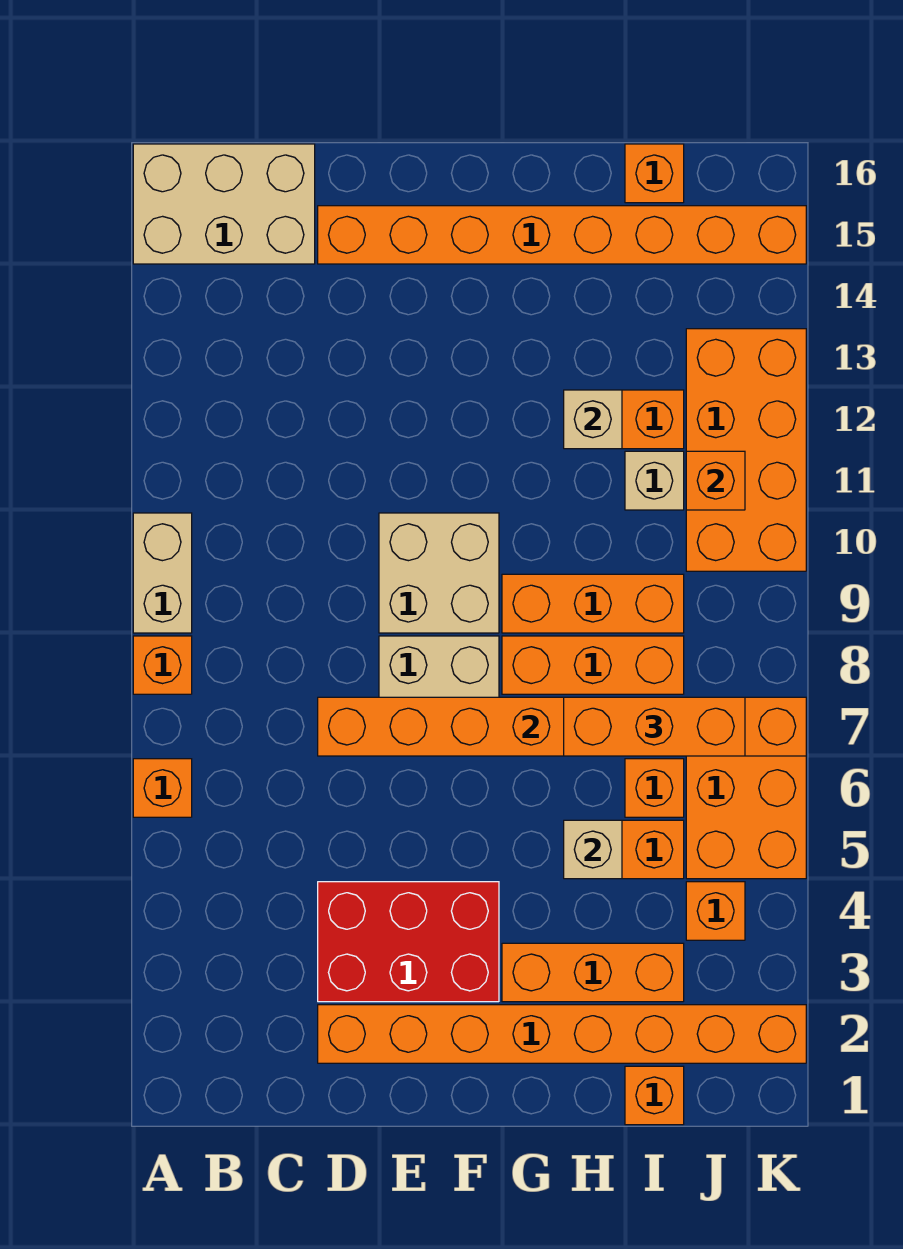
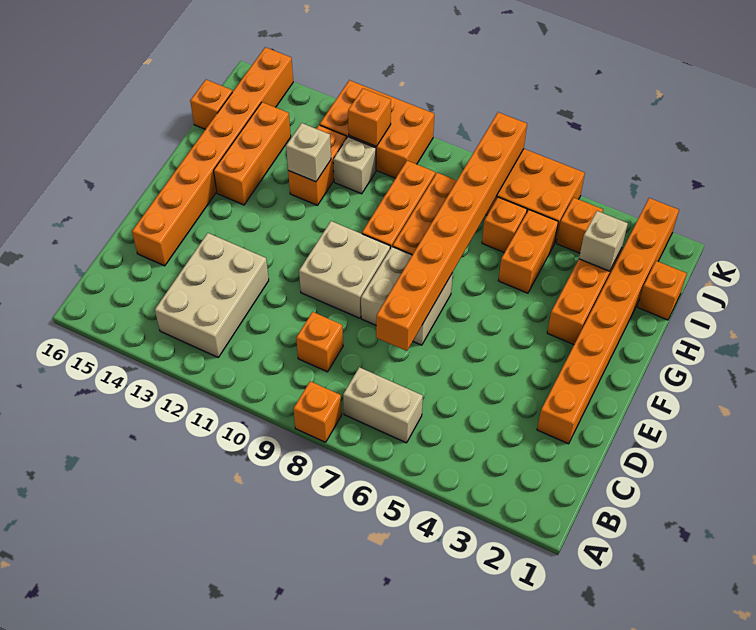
orange 1x1 brick [133,759,192,817] -> orange 1x1 brick moved to [296,312,343,372]
tan 1x2 brick [133,513,192,633] -> tan 1x2 brick moved to [343,367,423,443]
tan 2x3 brick [133,144,315,264] -> tan 2x3 brick moved to [155,233,269,357]
red 2x3 brick [318,882,499,1002] -> none
tan 1x1 brick [564,820,622,879] -> tan 1x1 brick moved to [579,211,628,271]
orange 1x3 brick [564,697,745,756] -> orange 1x3 brick moved to [214,102,291,205]
orange 2x4 brick [686,329,806,571] -> orange 2x3 brick [320,80,434,178]

